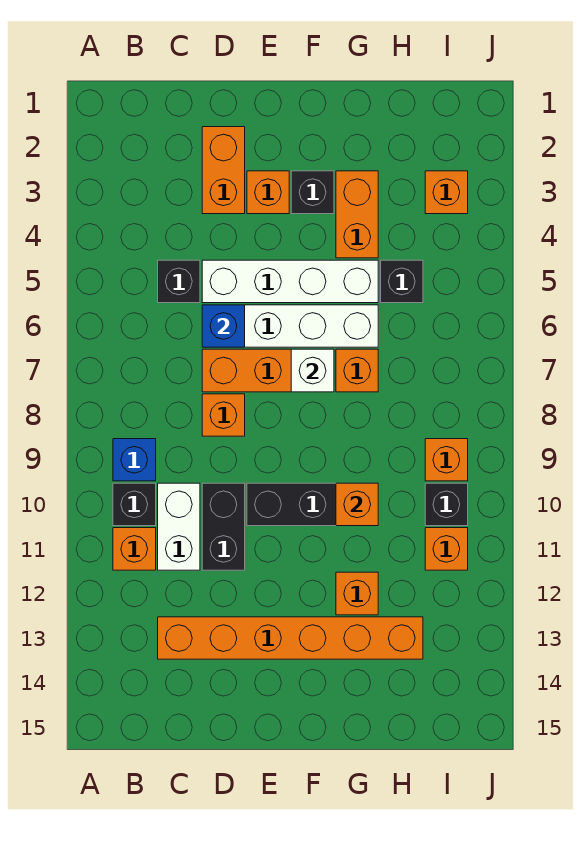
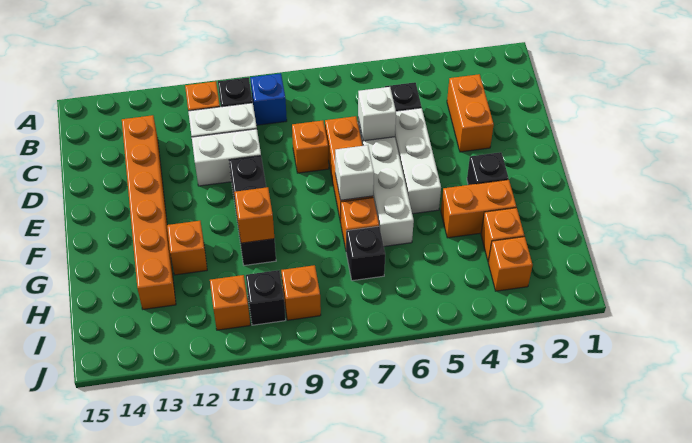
orange 1x2 brick [202,127,245,214] -> orange 1x2 brick turned to [447,74,494,152]
white 1x4 brick [202,260,378,303] -> white 1x3 brick [395,108,441,214]
blue 1x1 brick [202,305,245,347] -> white 1x1 brick [358,87,396,141]
black 1x2 brick [202,483,245,570] -> white 1x2 brick [192,129,261,186]
orange 1x1 brick [247,171,289,214] -> orange 1x1 brick moved to [481,208,524,262]
black 1x1 brick [381,260,423,303] -> black 1x1 brick moved to [346,226,385,281]

